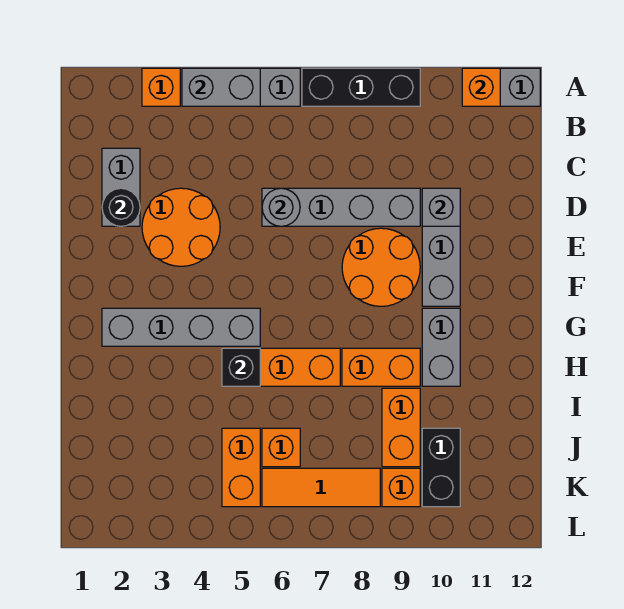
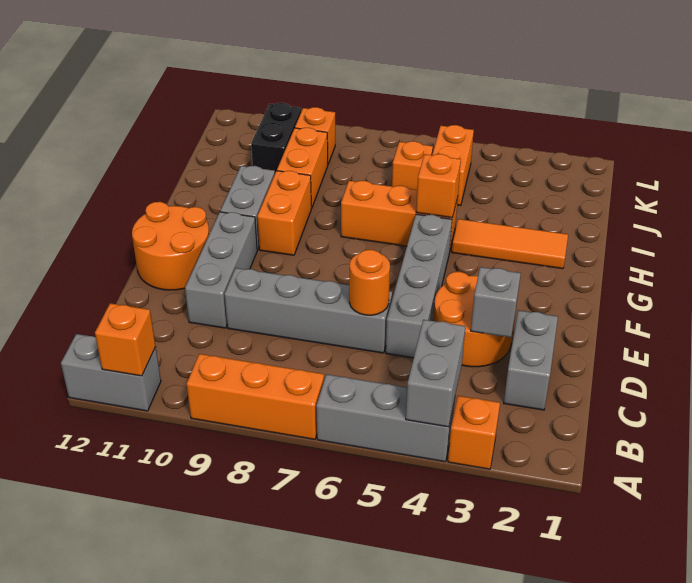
grey 1x2 brick [182,68,260,106] -> grey 1x2 brick turned to [406,320,465,427]
black 1x3 brick [302,68,420,106] -> orange 1x3 brick [187,354,324,439]
black 1x1 round brick [102,188,140,226] -> none
grey 1x1 round brick [262,188,300,226] -> orange 1x1 round brick [349,250,390,315]
grey 1x1 brick [422,188,460,226] -> grey 1x1 brick moved to [471,267,521,337]
orange 2x2 round brick [342,228,420,306] -> orange 2x2 round brick moved to [132,202,209,290]
grey 1x4 brick [102,308,260,346] -> grey 1x4 brick turned to [386,214,452,358]
black 1x1 brick [222,348,260,386] -> orange 1x1 brick [416,154,461,218]
orange 1x2 brick [342,348,420,386] -> orange 1x2 brick turned to [257,171,312,255]
orange 1x3 tile [262,468,380,507] -> orange 1x3 tile moved to [452,219,568,269]

